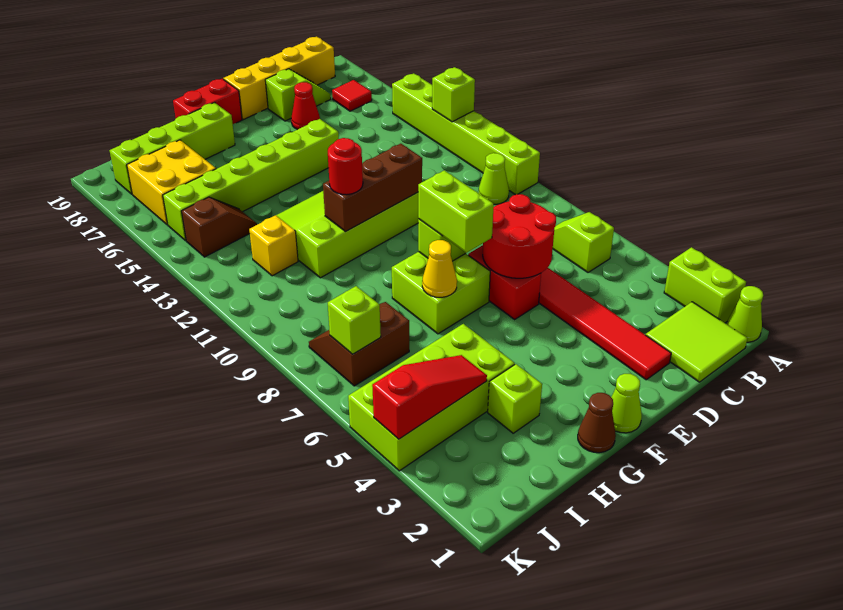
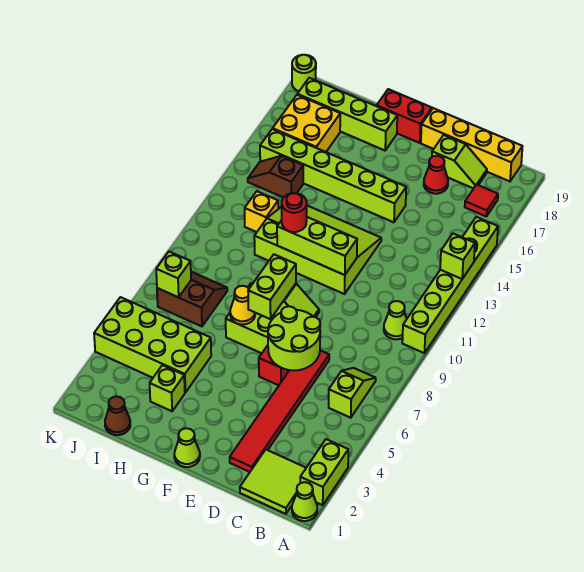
red 2x2 round brick [483,194,556,278] -> lime 2x2 round brick [268,306,320,370]
brown 1x3 brick [323,144,422,231] -> lime 1x3 brick [277,217,357,275]
brown 1x1 cone [578,393,616,453] -> brown 1x1 cone moved to [105,396,130,435]
red 1x3 slope [372,355,487,439] -> none
brown 1x2 slope [182,197,257,257] -> brown 1x2 slope turned to [248,156,303,198]
none -> lime 1x1 round brick [292,55,316,91]

